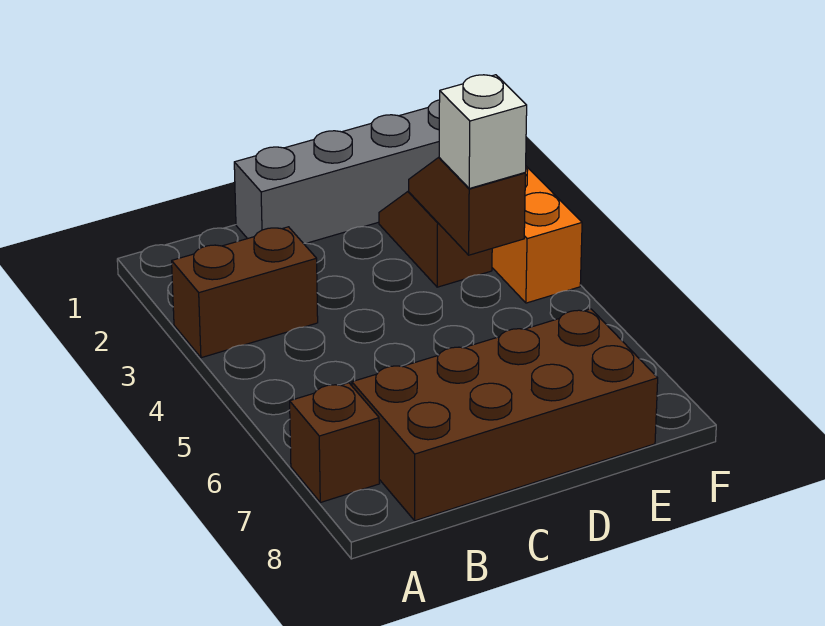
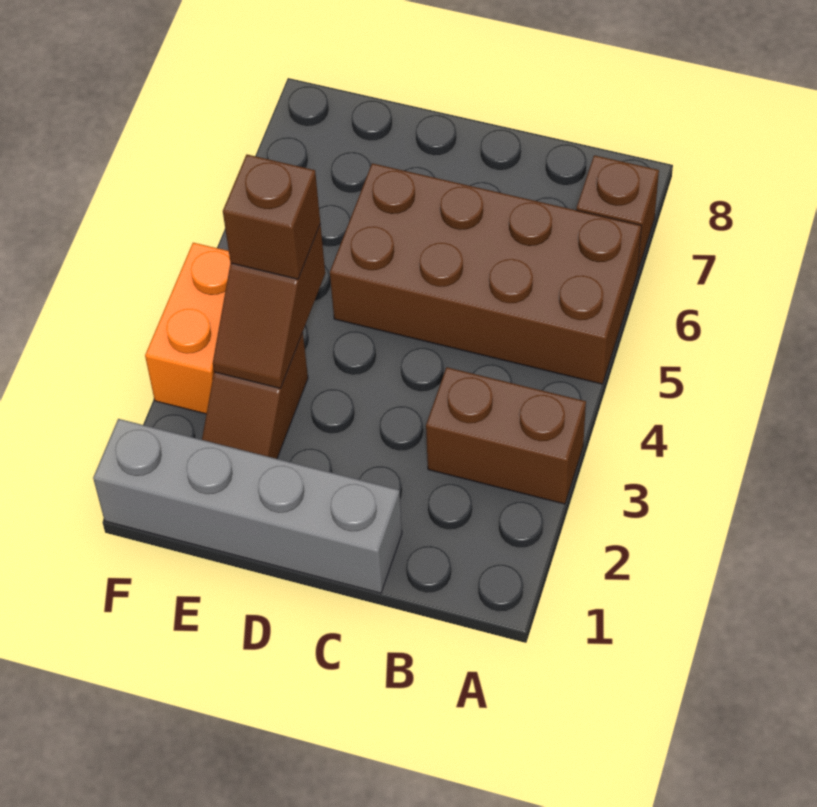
brown 2x4 brick [352,309,658,521] -> brown 2x4 brick moved to [330,163,641,384]
white 1x1 brick [439,75,527,188] -> brown 1x1 brick [223,155,320,279]

